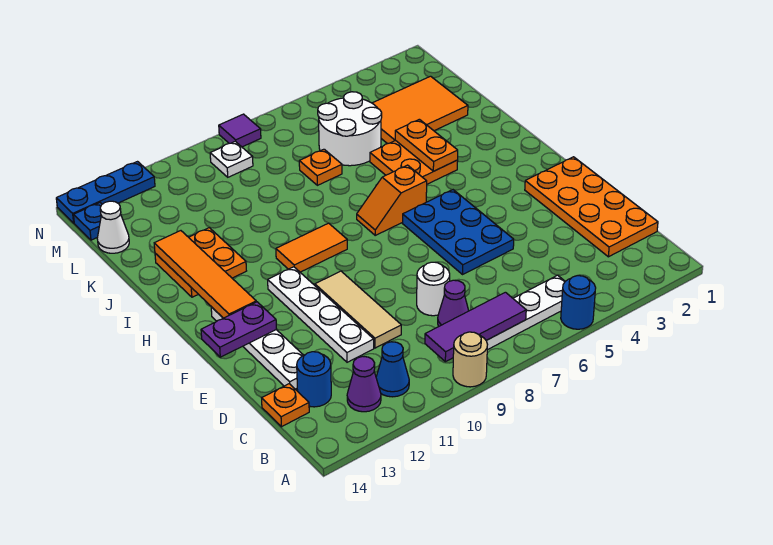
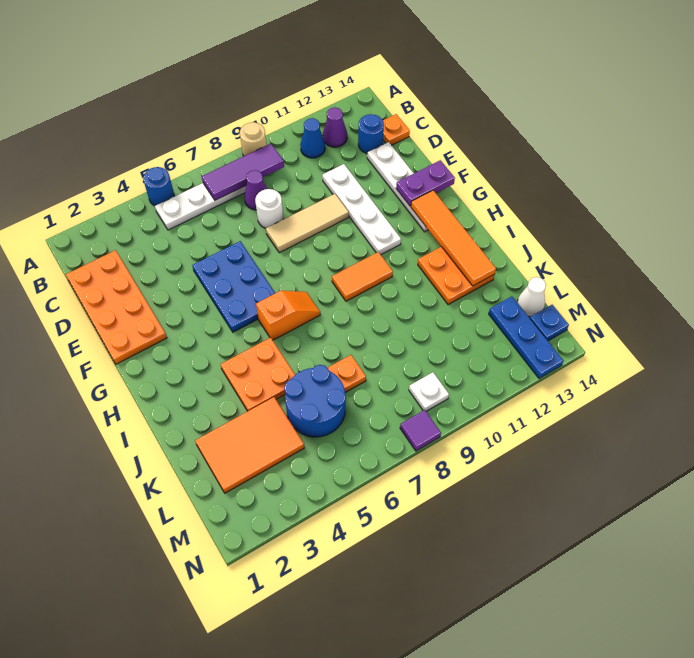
tan 1x3 tile [315,271,401,348] -> tan 1x3 tile turned to [266,194,349,253]
orange 1x2 plate [395,119,458,171] -> none
white 2x2 round brick [318,92,382,166] -> blue 2x2 round brick [284,365,346,437]
blue 1x3 plate [56,162,155,223] -> blue 1x3 plate turned to [489,296,564,378]

